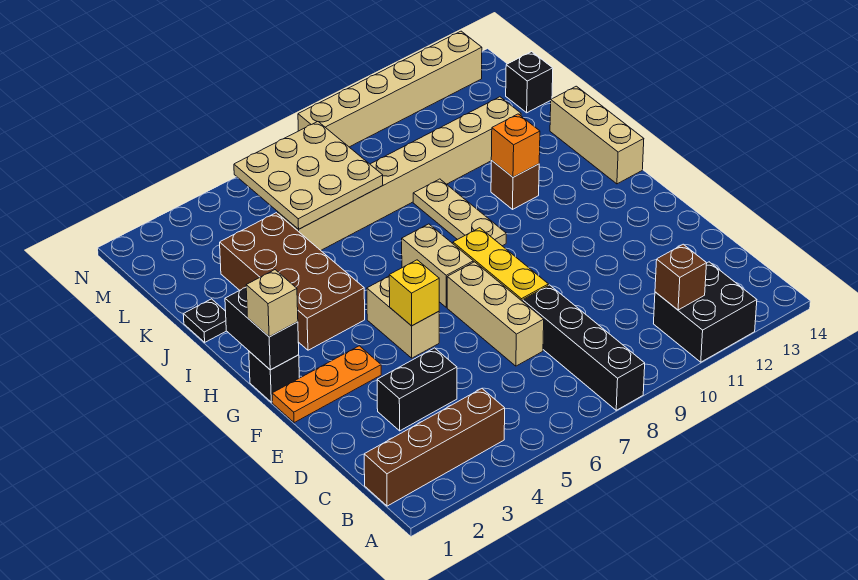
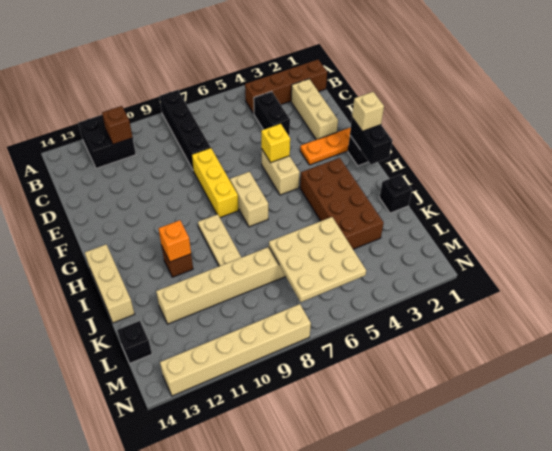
black 1x2 brick [377,348,457,431] -> black 1x2 brick turned to [254,92,290,136]
tan 1x3 brick [447,262,544,366] -> tan 1x3 brick moved to [291,79,338,140]
black 1x1 plate [183,299,226,342] -> black 1x1 brick [380,175,412,213]

